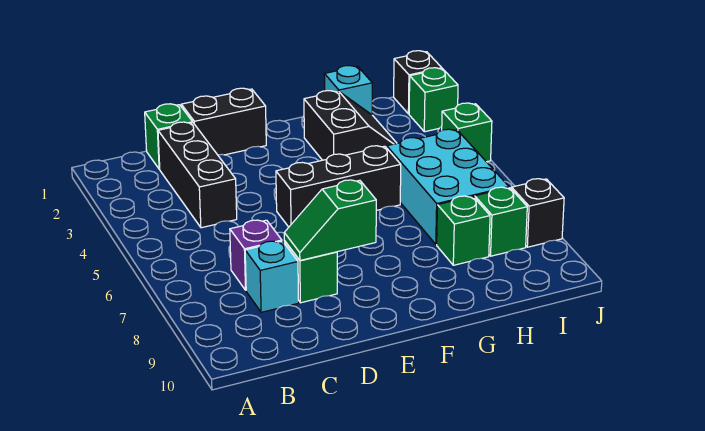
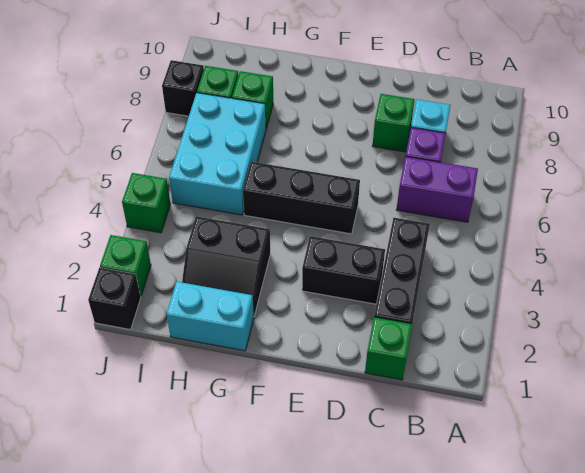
none -> purple 1x2 brick [397,156,478,222]
black 1x2 brick [181,88,266,155] -> black 1x2 brick moved to [302,236,385,304]
green 1x2 slope [284,180,376,260] -> none
black 2x2 slope [304,91,397,160] -> black 2x2 slope turned to [182,216,270,316]
cyan 1x1 brick [324,66,372,115] -> cyan 1x2 brick [167,282,254,351]

